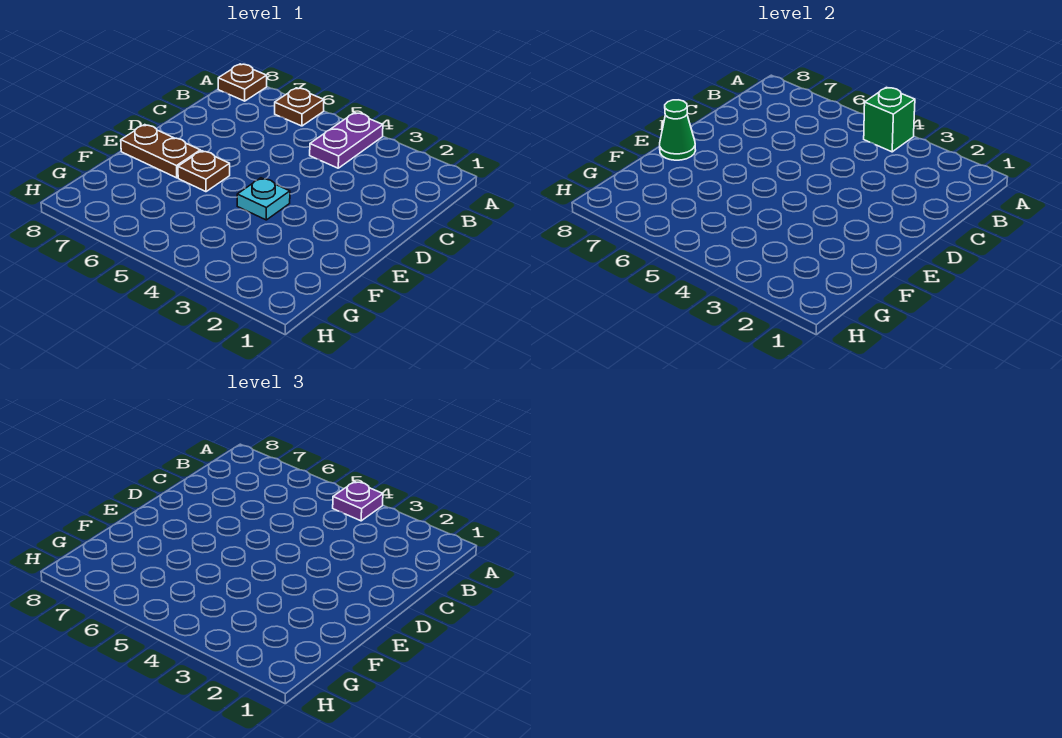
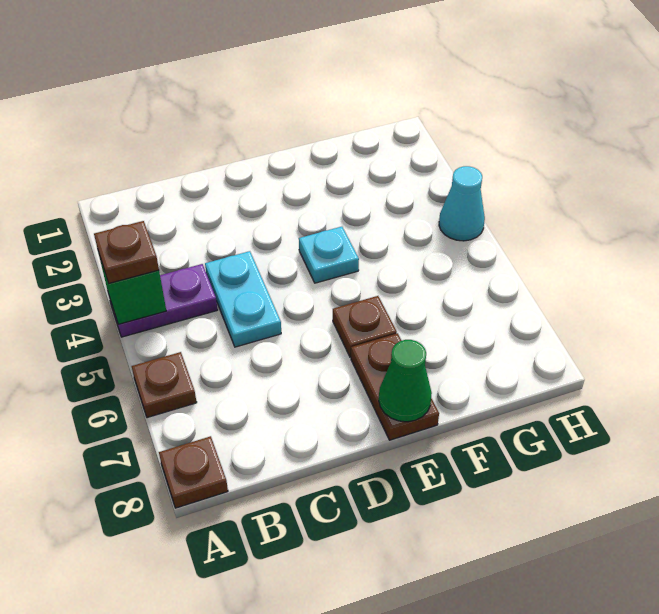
purple 1x1 plate [333,482,383,521] -> brown 1x1 plate [94,221,159,283]
none -> cyan 1x2 plate [205,251,281,347]
none -> cyan 1x1 cone [439,166,485,241]

